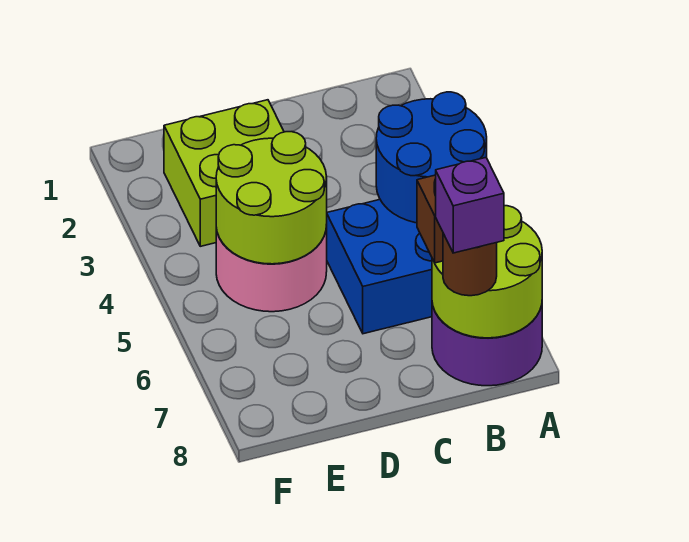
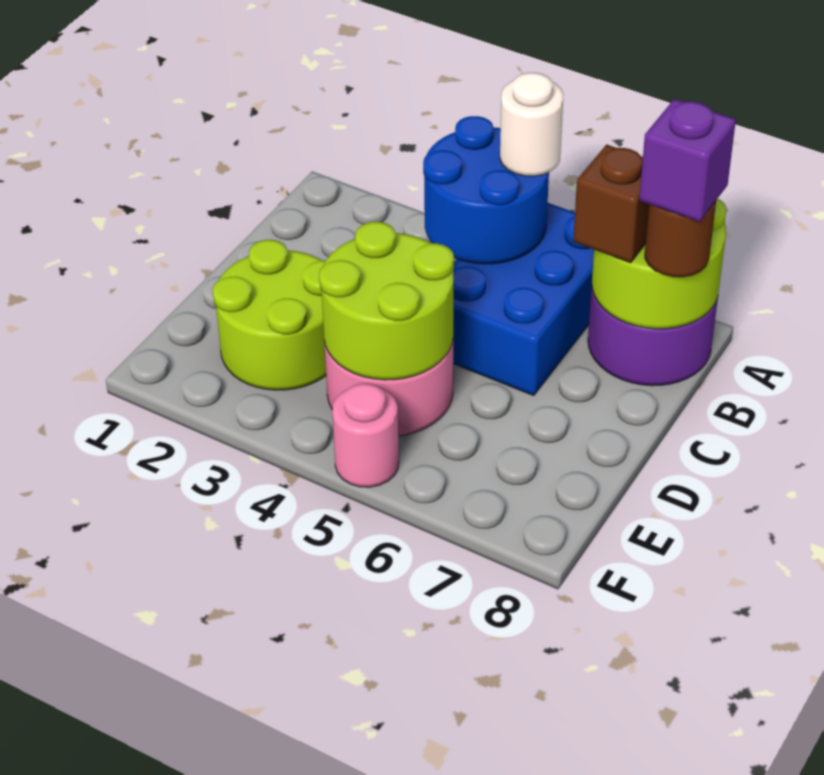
none -> white 1x1 round brick [500,73,563,176]
lime 2x2 brick [164,100,284,246] -> lime 2x2 round brick [213,240,326,390]
none -> pink 1x1 round brick [332,383,399,487]

